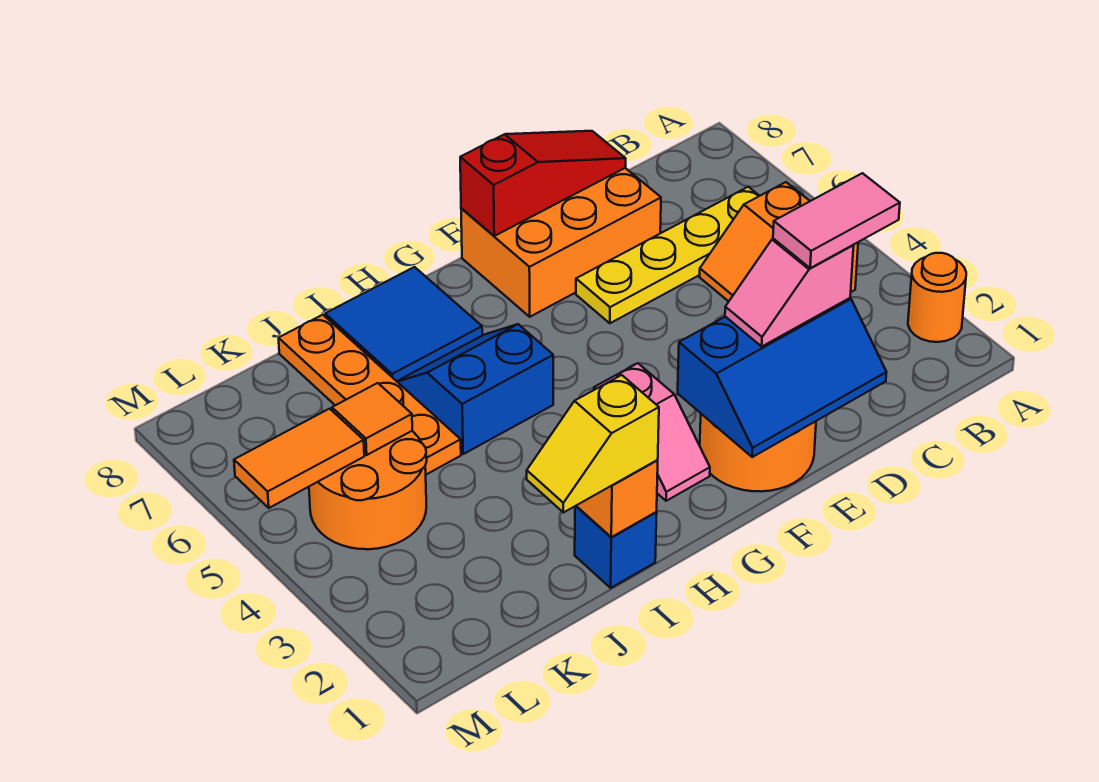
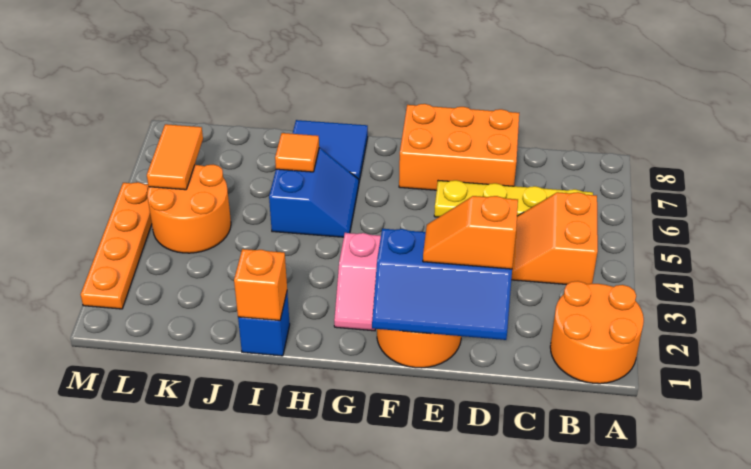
orange 1x1 round brick [908,253,966,342] -> orange 2x2 round brick [550,281,644,384]
pink 1x2 tile [773,173,900,268] -> none
pink 1x2 slope [725,239,854,346] -> orange 1x2 slope [423,196,518,269]
red 1x3 slope [460,131,626,236] -> none
blue 2x2 slope [397,324,553,454] -> blue 2x2 slope turned to [269,148,359,237]
yellow 1x2 slope [527,375,659,512] -> none
orange 1x4 plate [279,315,461,474] -> orange 1x4 plate moved to [81,182,152,309]
orange 1x1 tile [332,383,412,455] -> orange 1x1 tile moved to [275,133,319,172]
orange 1x2 tile [234,409,364,508] -> orange 1x2 tile turned to [147,124,203,190]

